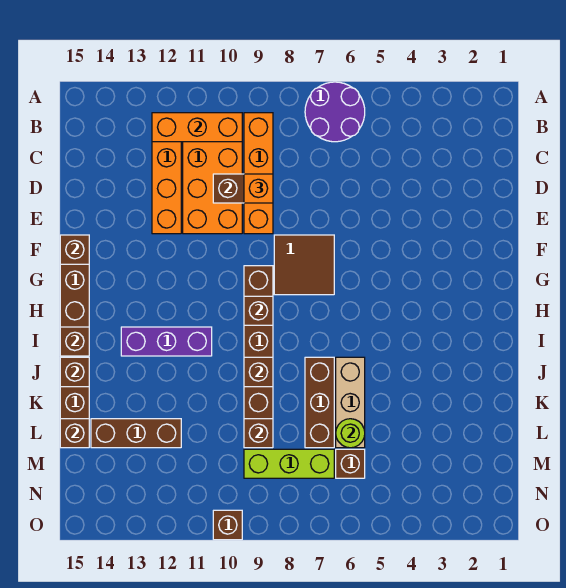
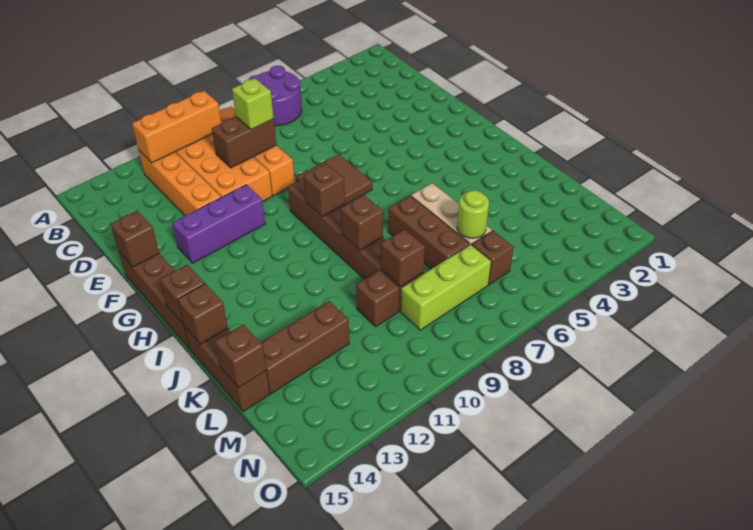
orange 1x1 brick [244,174,273,203] -> lime 1x1 brick [232,78,274,130]
purple 1x3 brick [121,327,212,356] -> purple 1x3 brick moved to [172,185,265,263]
brown 1x1 brick [213,510,242,540] -> brown 1x1 brick moved to [356,270,399,327]

